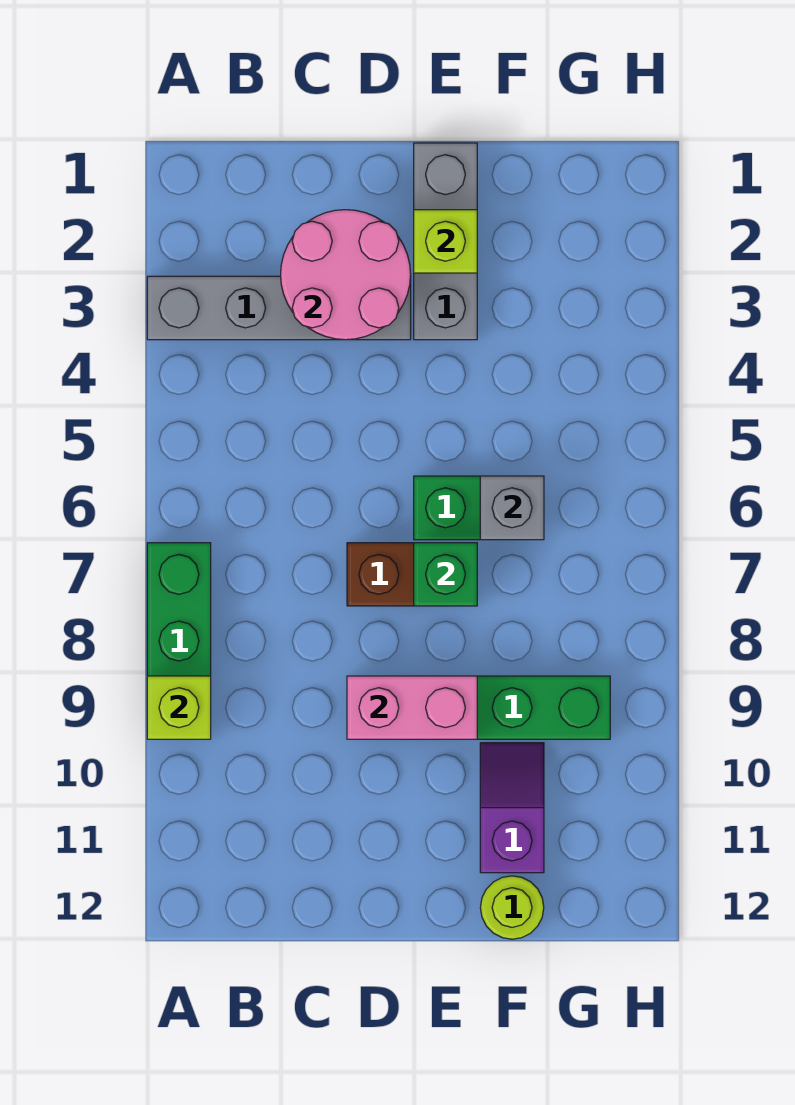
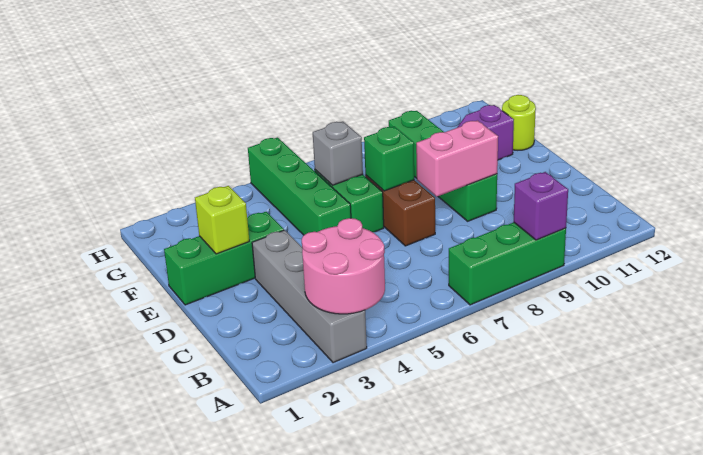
lime 1x1 brick [147,676,211,739] -> purple 1x1 brick [514,172,568,240]
pink 2x2 round brick [281,210,411,340] -> pink 2x2 round brick moved to [302,218,385,314]
pink 1x2 brick [347,676,477,739] -> pink 1x2 brick turned to [416,120,498,196]
grey 1x3 brick [414,143,477,340] -> green 1x3 brick [164,212,284,305]
none -> green 1x4 brick [248,138,351,235]

